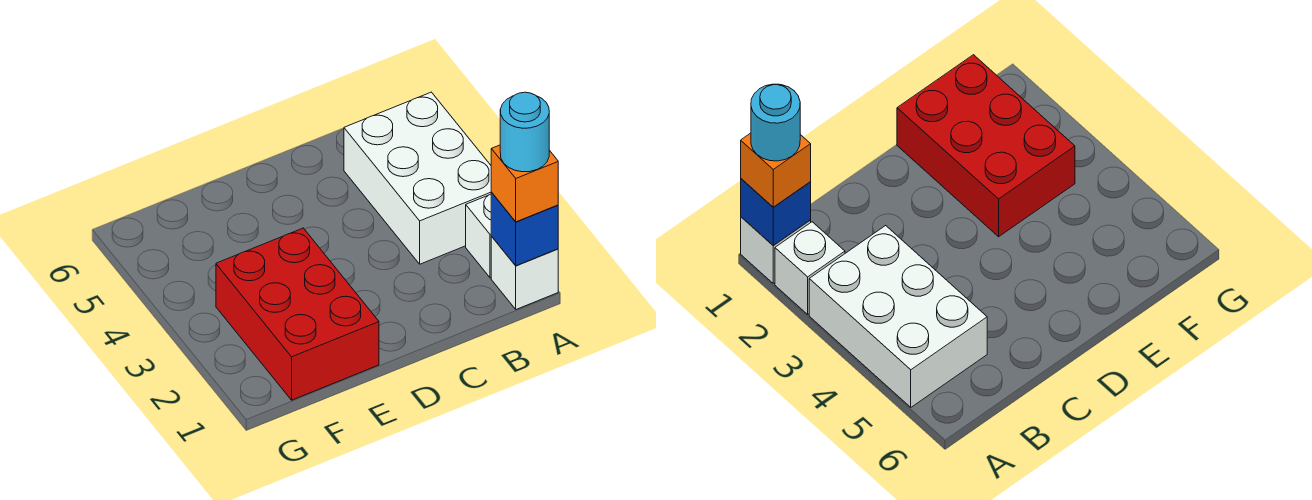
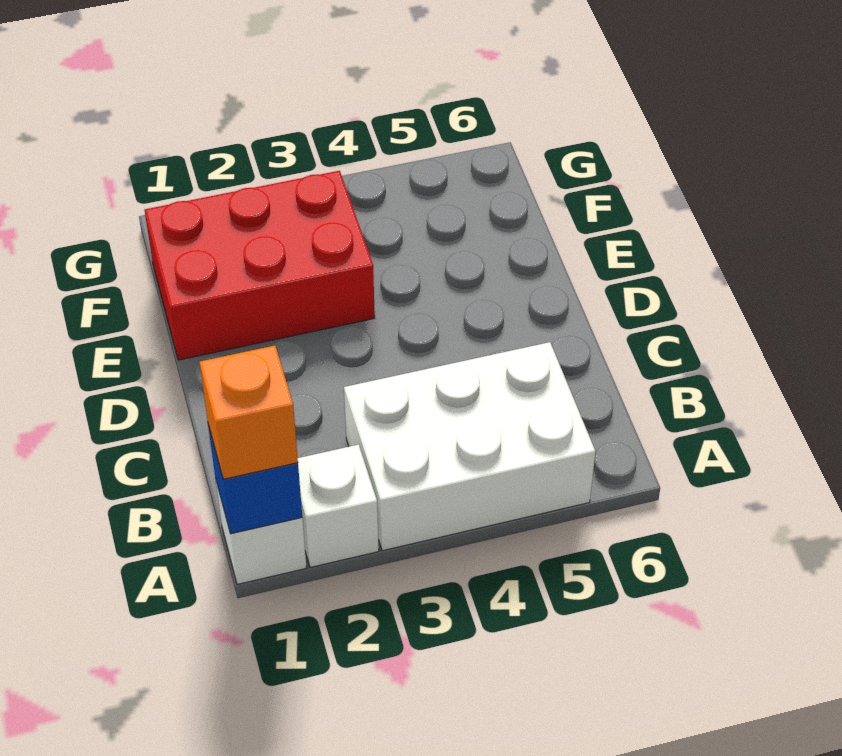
cyan 1x1 round brick [500,92,549,172] -> none

